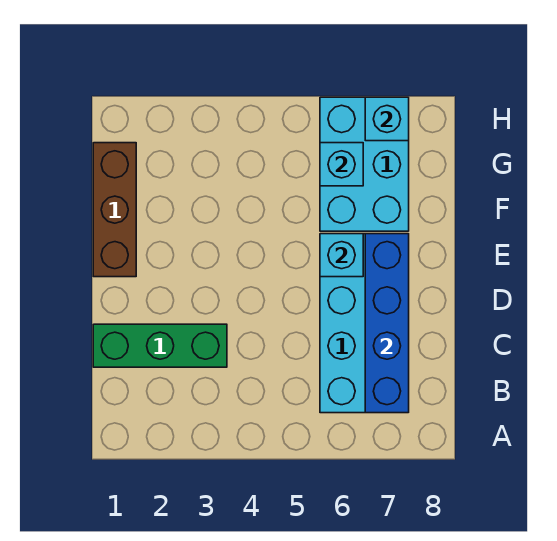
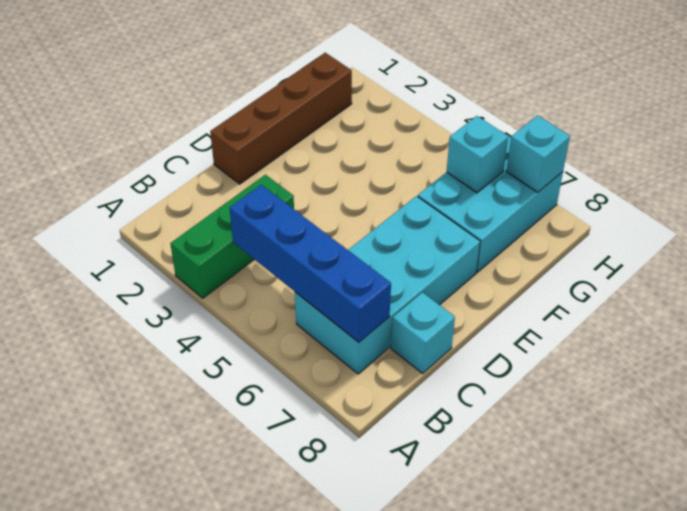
blue 1x4 brick [365,234,409,413] -> blue 1x4 brick turned to [230,185,391,342]
green 1x3 brick [93,324,227,367] -> green 1x3 brick turned to [170,175,294,298]
brown 1x3 brick [93,143,136,277] -> brown 1x4 brick [210,53,352,184]
cyan 1x1 brick [320,234,363,277] -> cyan 1x1 brick moved to [391,292,455,373]

